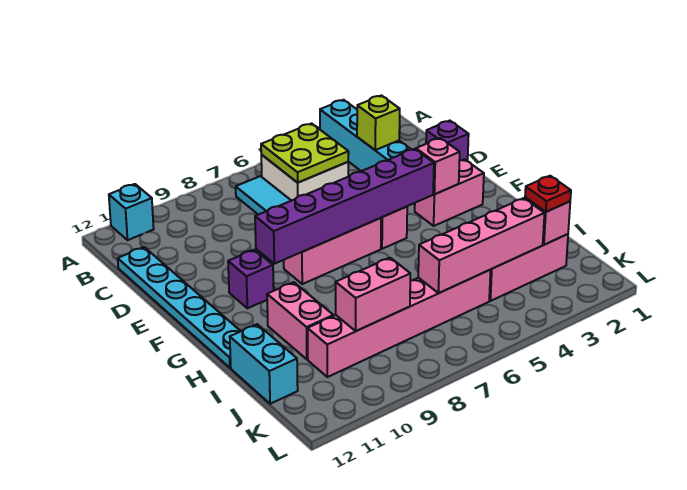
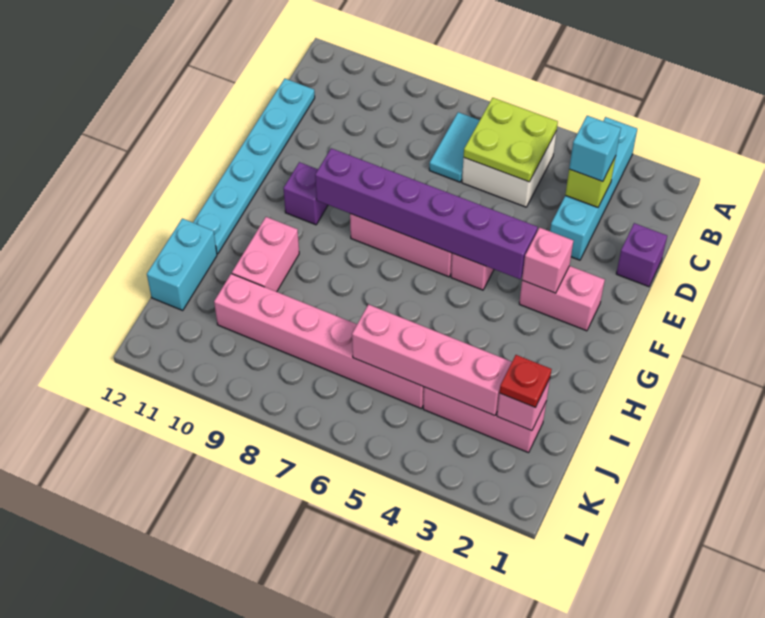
cyan 1x1 brick [109,184,154,240] -> cyan 1x1 brick moved to [569,116,621,182]
pink 1x2 brick [336,258,410,331] -> none

